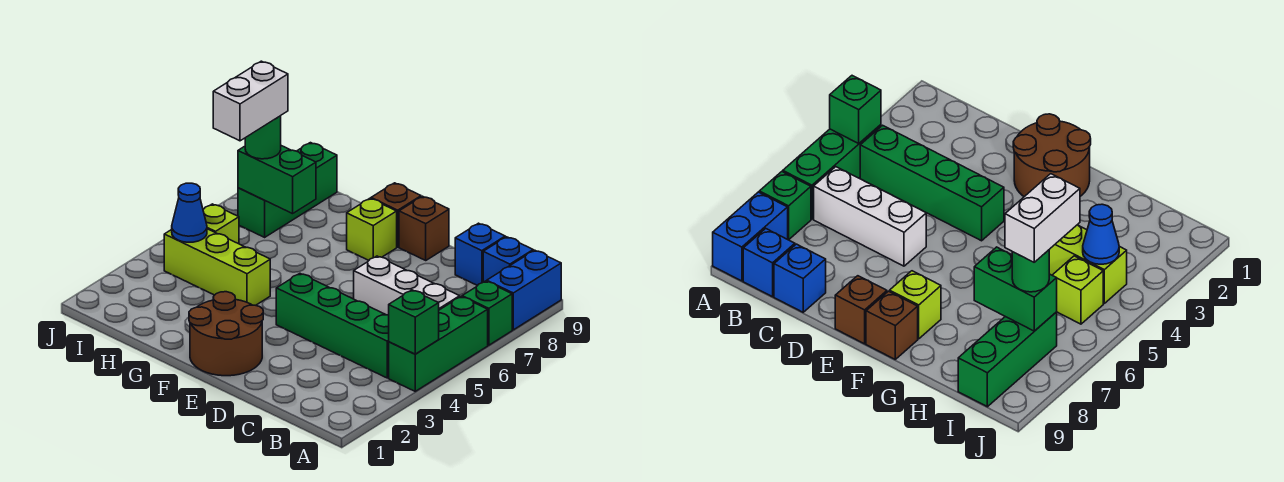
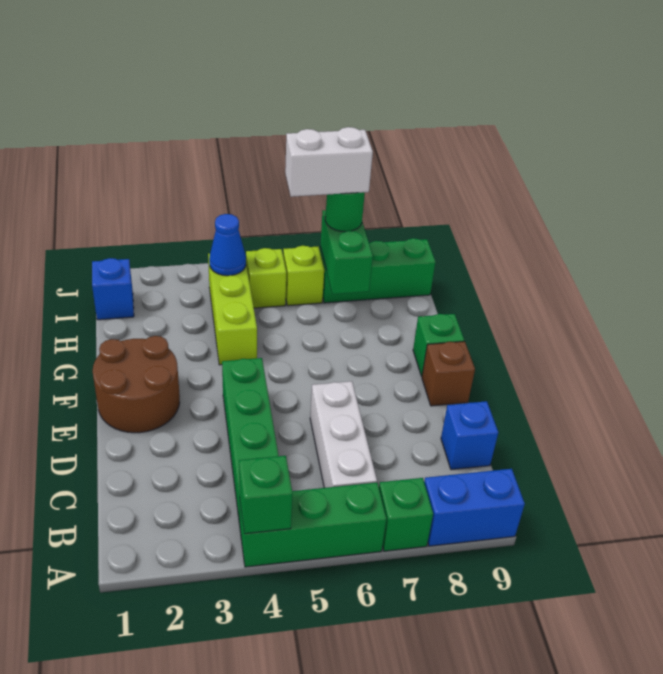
blue 1x1 brick [483,237,533,282] -> blue 1x1 brick moved to [92,258,134,320]
lime 1x1 brick [347,198,397,260] -> lime 1x1 brick moved to [283,246,324,306]
brown 1x1 brick [371,183,421,247] -> green 1x1 brick [413,314,464,376]

